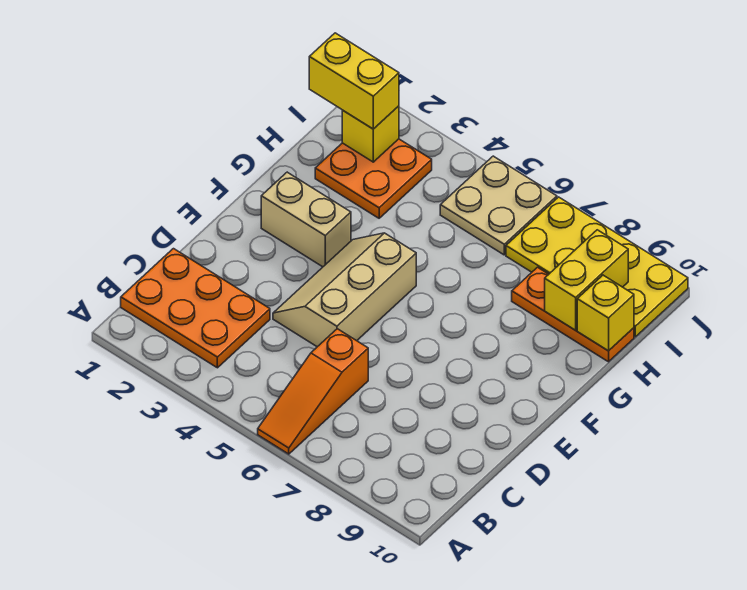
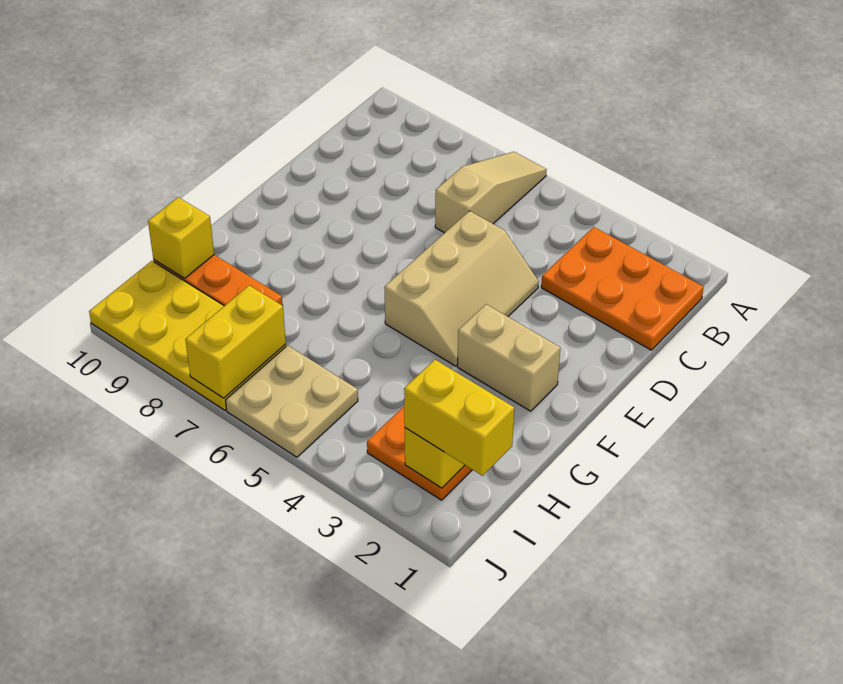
orange 1x3 slope [258,329,368,454] -> tan 1x3 slope [435,152,547,233]
yellow 1x2 brick [545,230,628,330] -> yellow 1x2 brick moved to [185,285,286,398]

